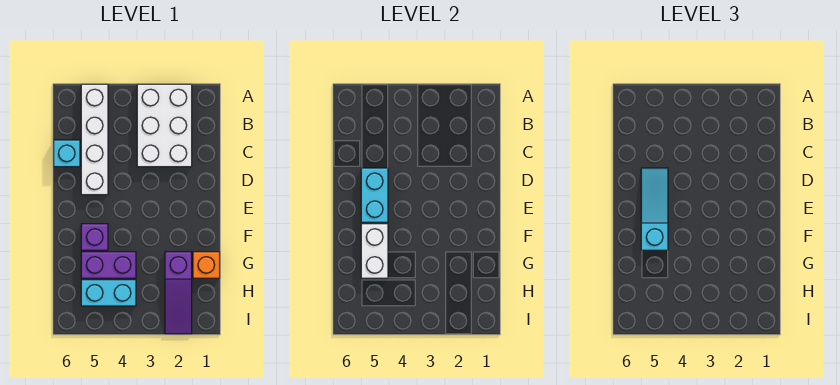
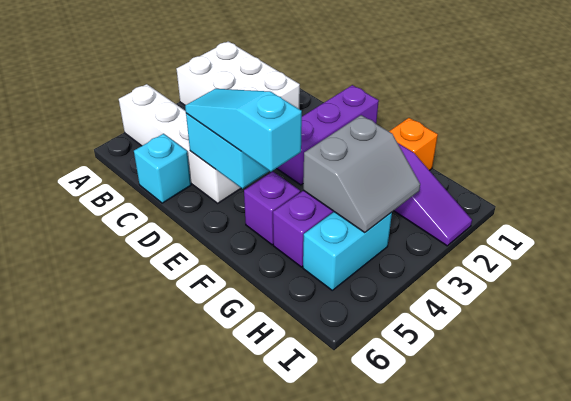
none -> purple 1x3 brick [277,85,379,185]
white 1x2 brick [361,224,388,278] -> none
none -> grey 2x2 slope [303,115,420,233]

